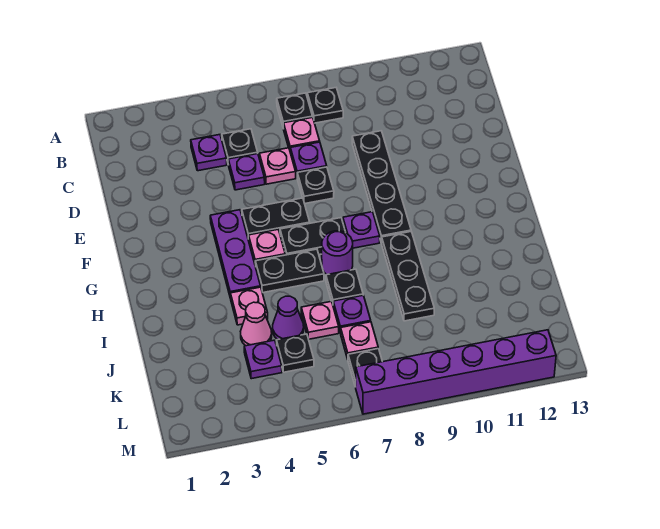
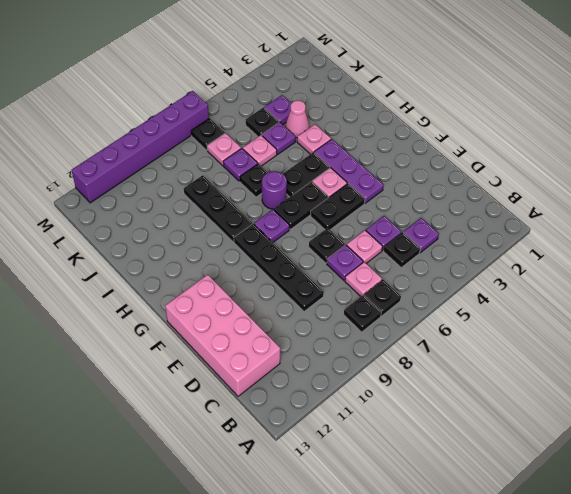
none -> pink 2x4 brick [165,275,280,396]
purple 1x1 cone [273,296,304,340] -> purple 1x1 plate [262,122,296,154]

